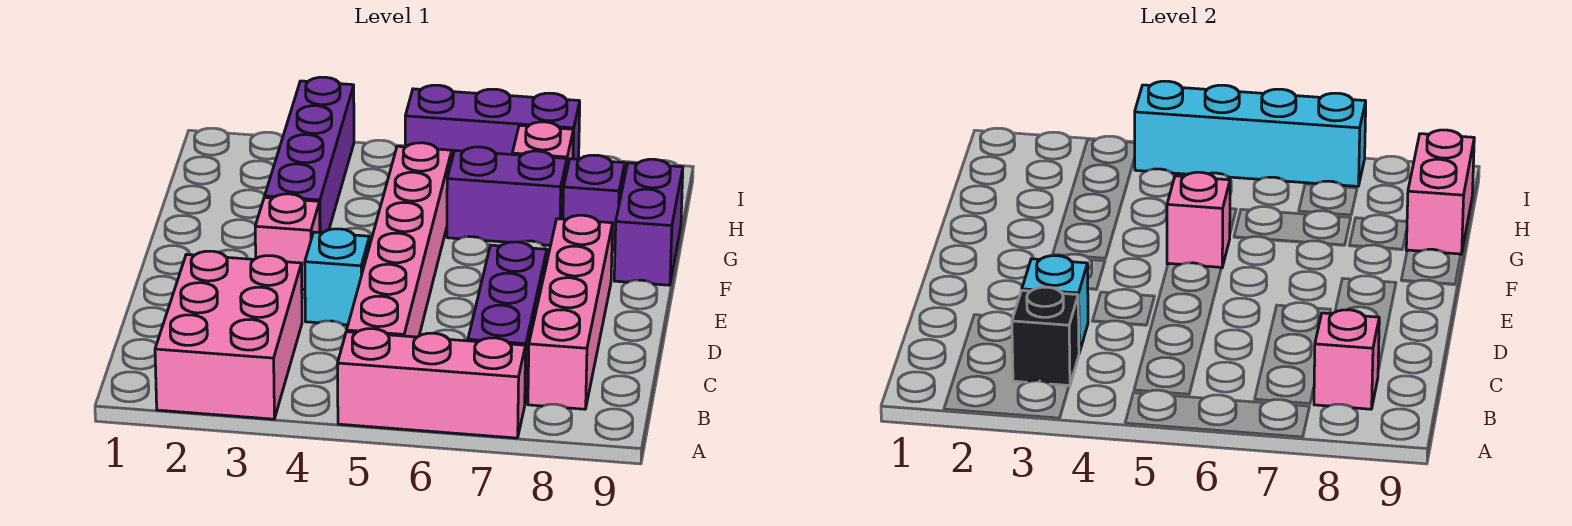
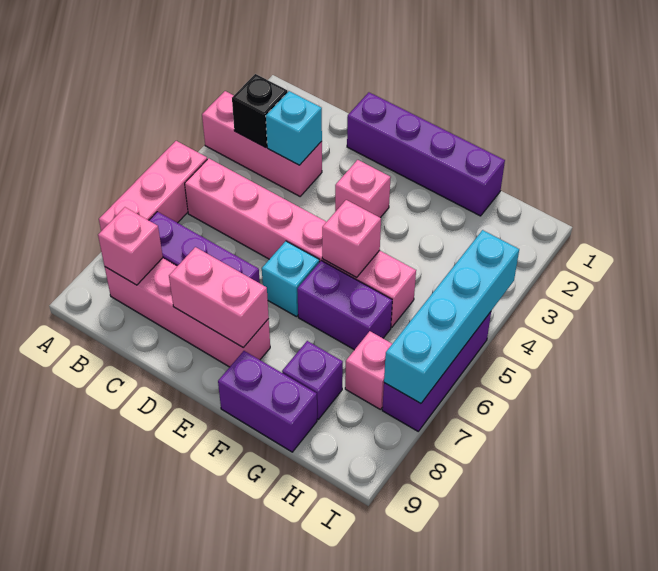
pink 2x3 brick [155,251,302,419] -> pink 1x3 brick [202,91,322,196]
cyan 1x1 brick [305,229,369,325] -> cyan 1x1 brick moved to [262,241,319,317]
purple 1x4 brick [265,77,354,233] -> purple 1x4 brick moved to [347,92,505,216]
purple 1x2 brick [447,147,567,245] -> purple 1x2 brick turned to [297,261,392,350]
pink 1x2 brick [1406,130,1474,254] -> pink 1x2 brick moved to [169,247,269,348]

